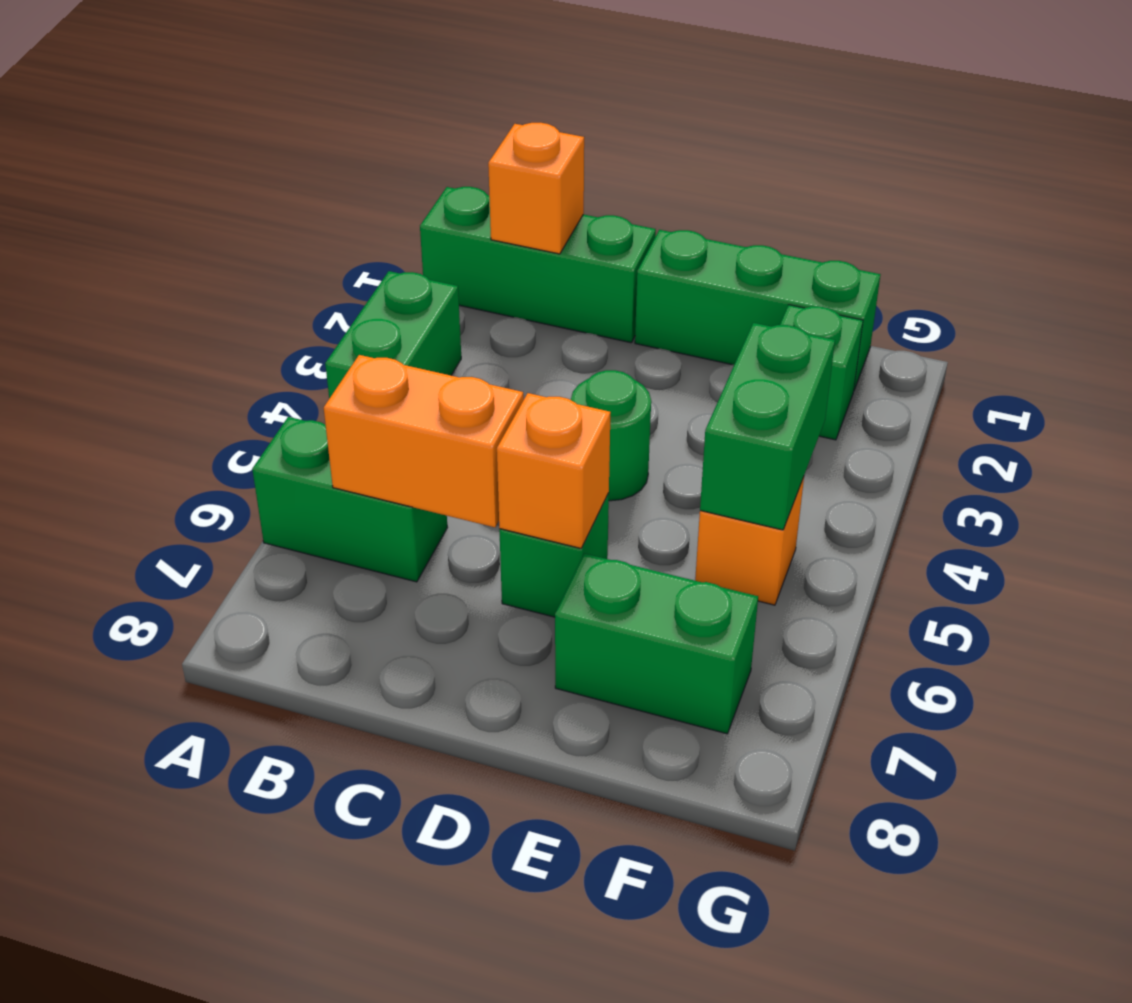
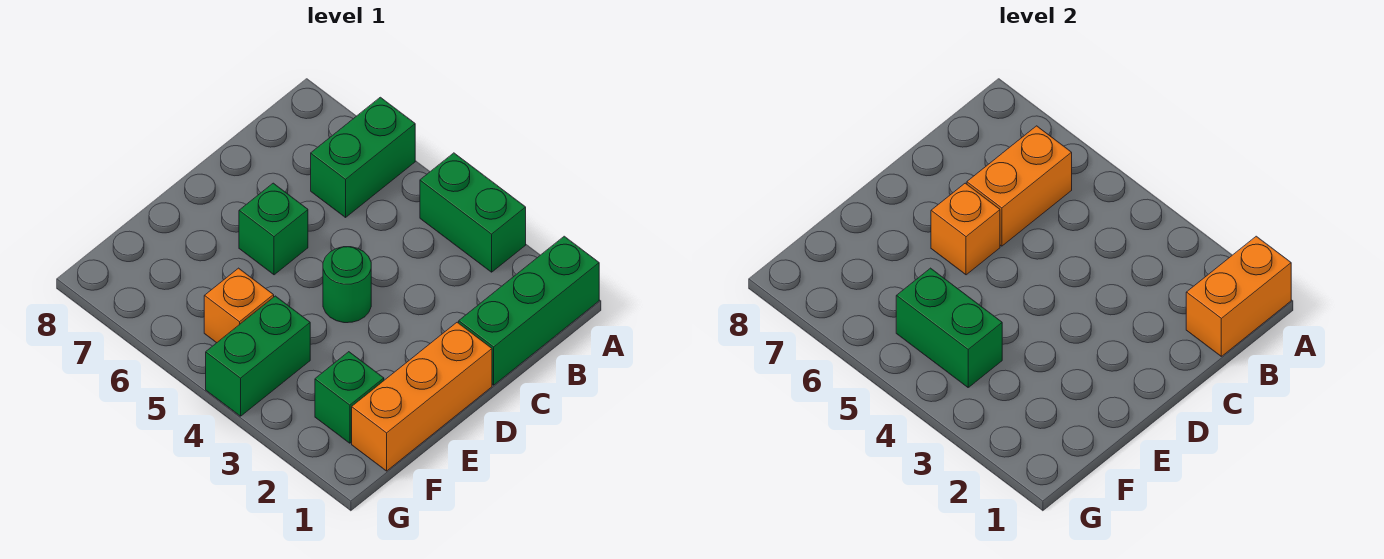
orange 1x1 brick [488,123,584,254] -> orange 1x2 brick [1186,236,1291,356]
green 1x3 brick [635,230,881,390] -> orange 1x3 brick [352,322,492,471]
green 1x2 brick [555,554,758,734] -> green 1x2 brick moved to [206,296,310,416]

